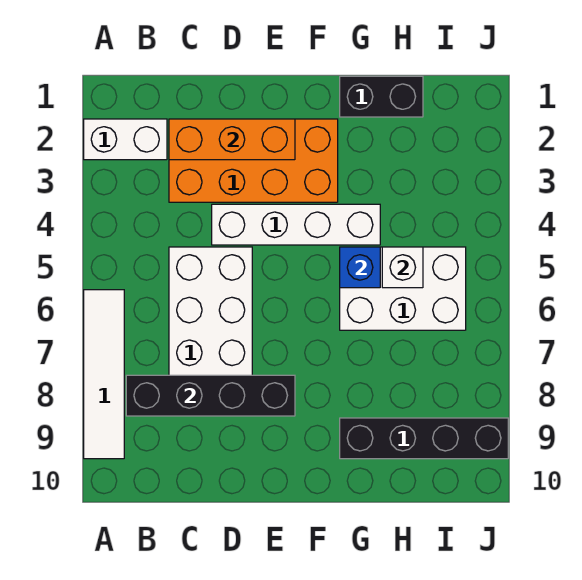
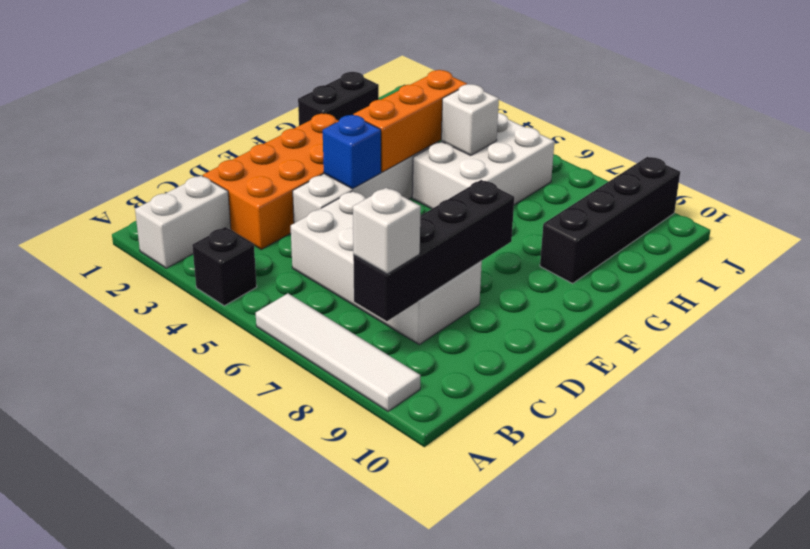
none -> black 1x1 brick [192,227,257,306]
none -> white 1x1 brick [353,188,421,274]
orange 1x3 brick [169,119,295,160] -> orange 1x3 brick moved to [353,70,467,172]
blue 1x1 brick [340,247,380,288] -> blue 1x1 brick moved to [323,115,381,189]

